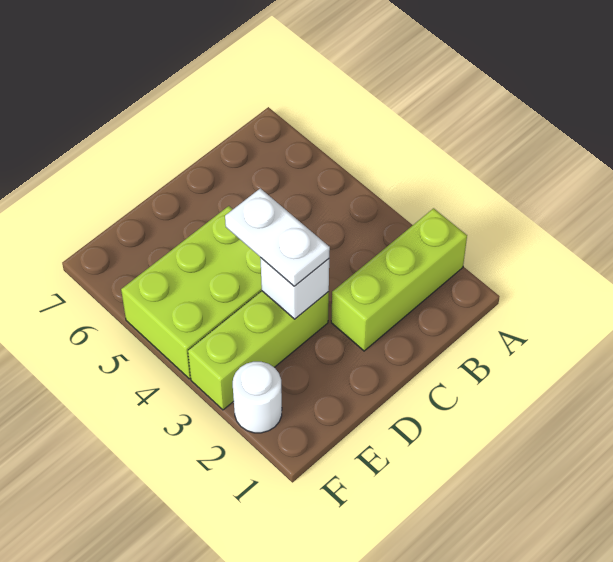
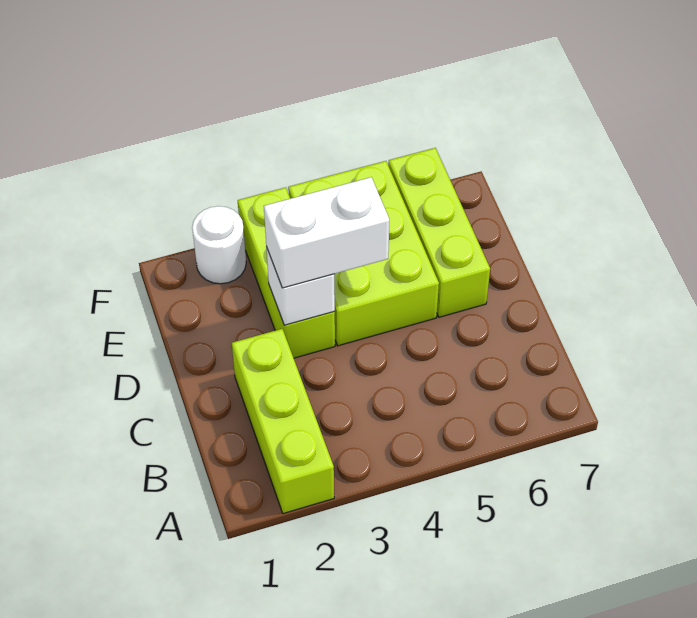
white 1x2 plate [225,188,330,286] -> white 1x2 brick [264,177,389,288]
none -> lime 1x3 brick [388,148,490,317]

